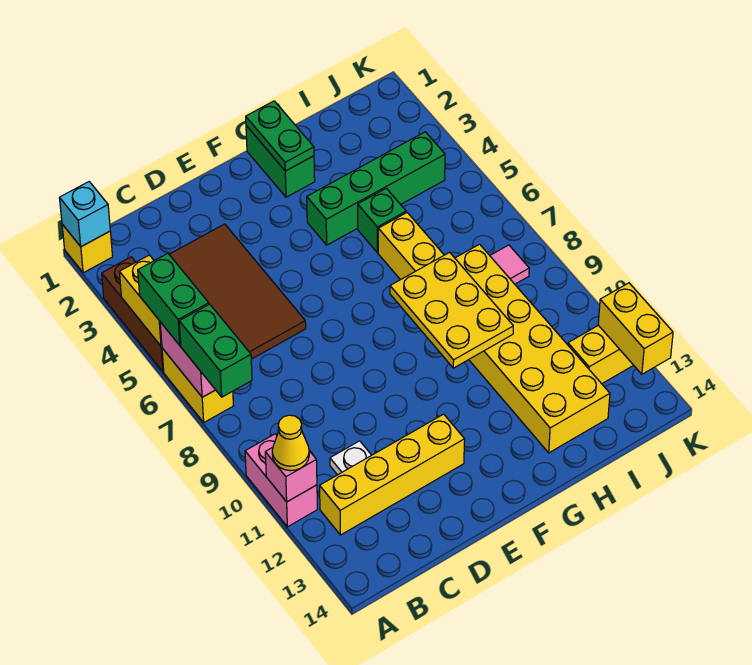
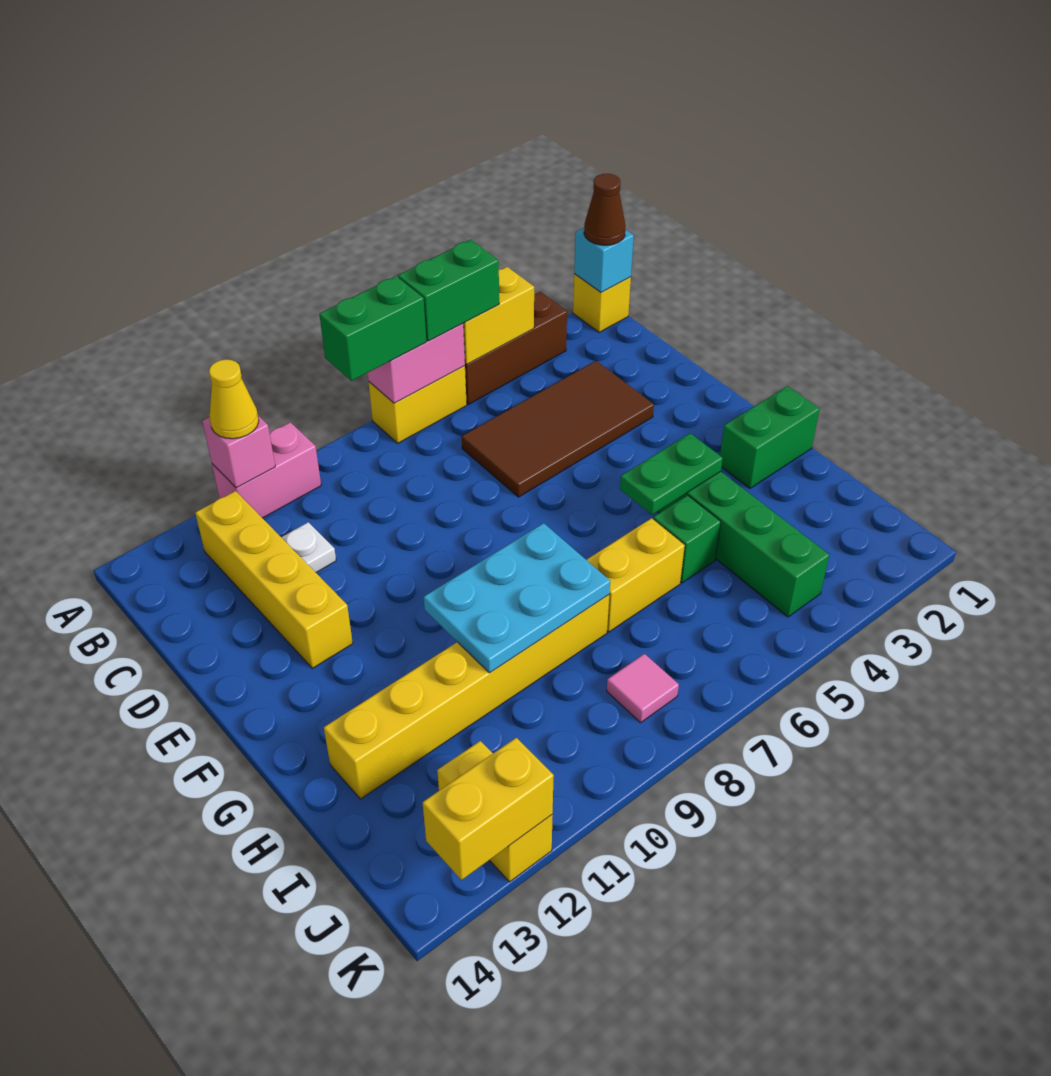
none -> brown 1x1 cone [584,174,625,245]
green 1x2 plate [246,101,314,171] -> green 1x2 plate moved to [620,433,723,515]
yellow 2x3 plate [390,252,513,368] -> cyan 2x3 plate [424,523,610,673]
yellow 2x6 brick [455,244,610,453] -> yellow 1x6 brick [324,595,609,799]

